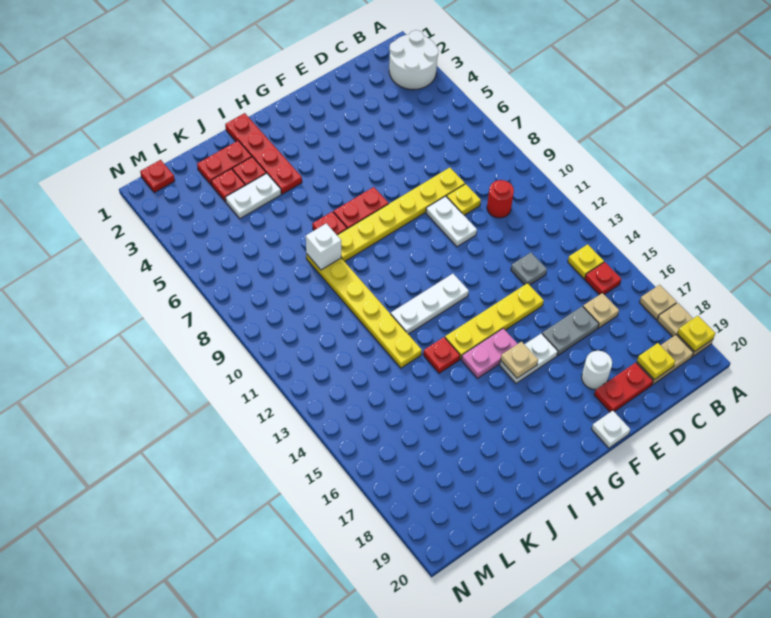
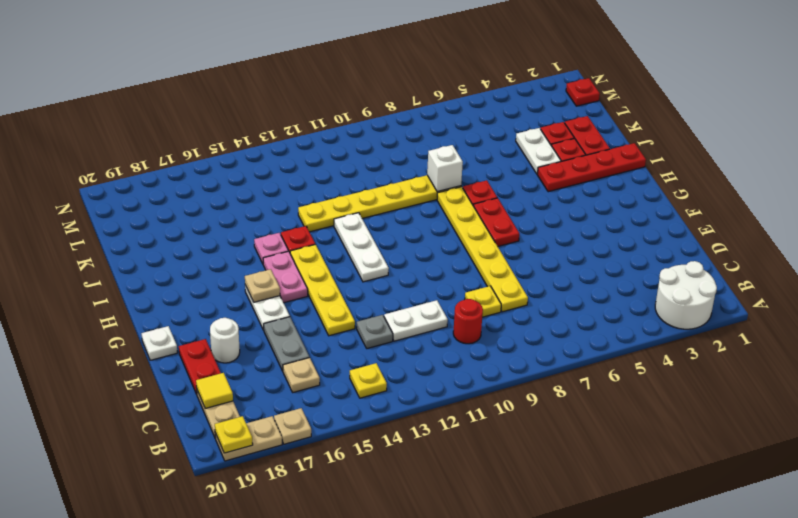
red 1x1 plate [585,262,621,295] -> none
yellow 1x1 plate [637,343,675,380] -> yellow 1x1 tile [196,373,233,409]
white 1x2 plate [426,196,477,247] -> white 1x2 plate moved to [384,300,448,341]
none -> pink 1x1 plate [254,233,288,264]

